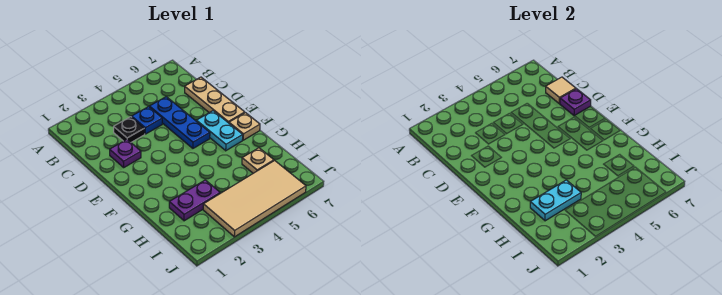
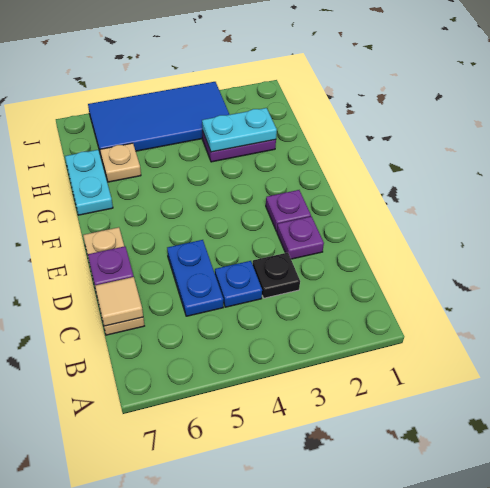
blue 1x3 plate [149,97,210,148] -> blue 1x2 plate [167,240,223,316]
none -> purple 1x1 plate [266,190,311,231]
cyan 1x2 plate [196,111,243,151] -> cyan 1x2 plate moved to [65,150,113,215]
tan 1x1 plate [229,113,260,140] -> none
tan 2x4 tile [203,161,306,237] -> blue 2x4 tile [88,82,230,154]

